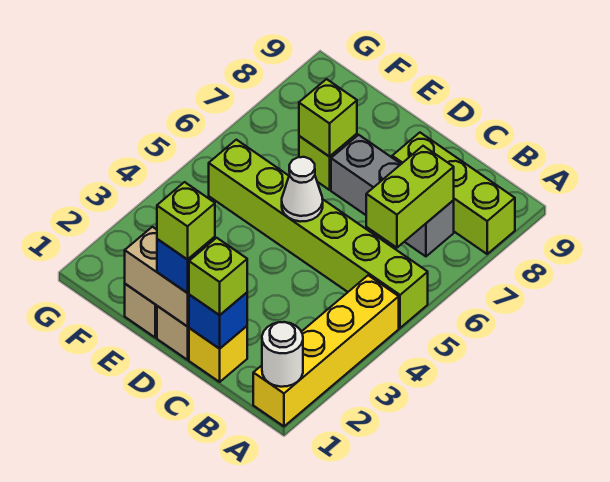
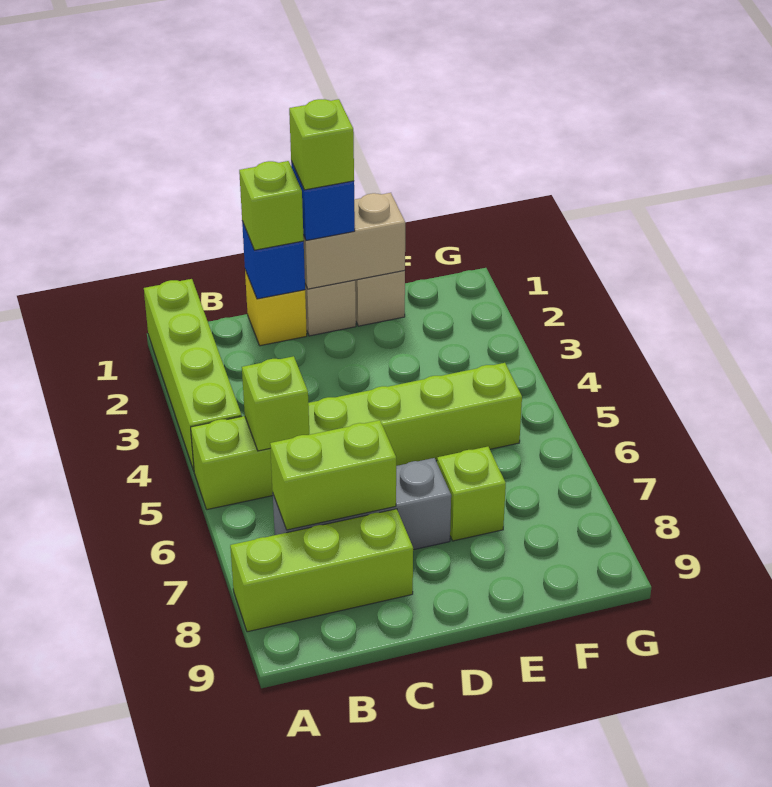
yellow 1x4 brick [253,275,399,426] -> lime 1x4 brick [144,279,242,470]
white 1x1 round brick [262,322,303,387] -> none
lime 1x2 brick [366,146,454,248] -> lime 1x2 brick turned to [270,420,396,530]
white 1x1 cone [282,157,323,222] -> none
lime 1x1 brick [299,79,357,157] -> lime 1x1 brick moved to [242,356,309,451]

